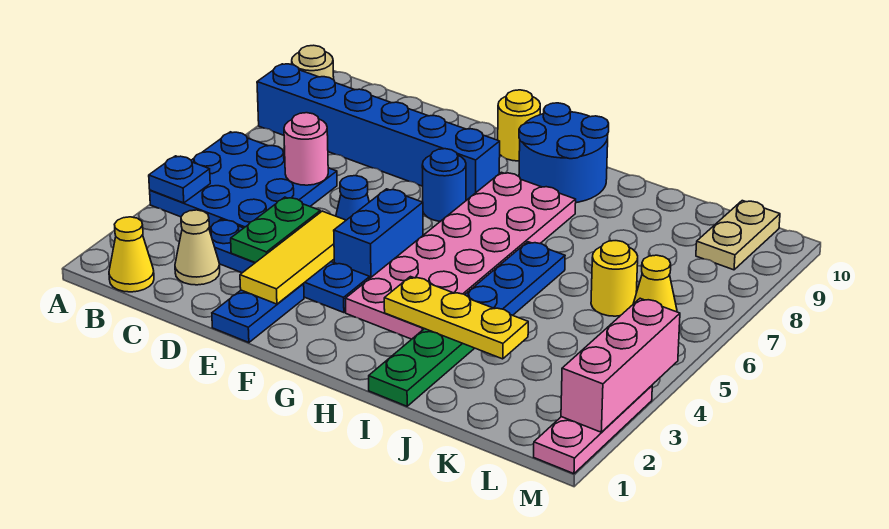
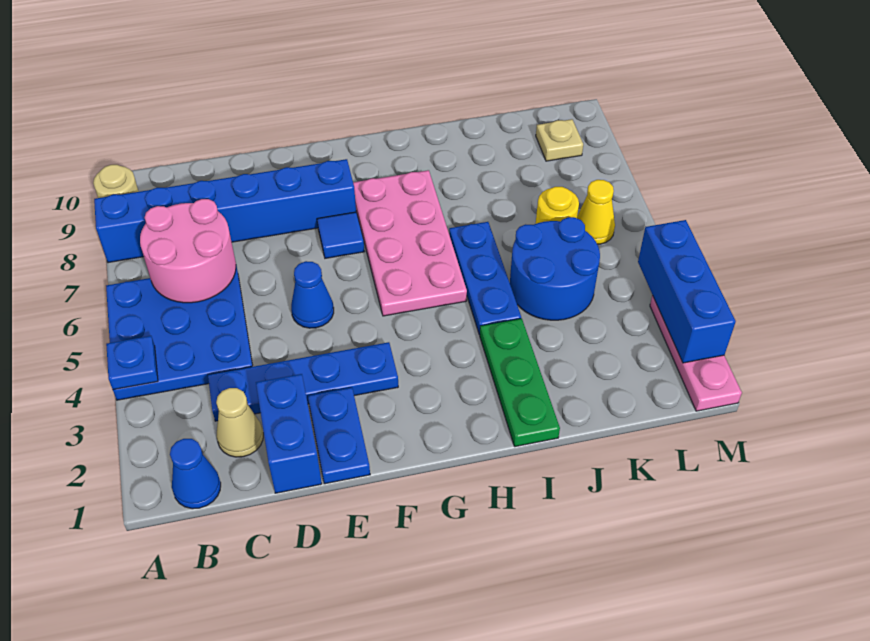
yellow 1x1 cone [109,217,154,292] -> blue 1x1 cone [170,439,221,509]
pink 1x1 round brick [284,113,328,185] -> pink 2x2 round brick [140,199,236,303]
green 1x2 plate [231,197,320,263] -> none
yellow 1x3 tile [240,211,346,304] -> none
blue 1x2 brick [334,189,423,278] -> blue 1x2 brick moved to [256,374,322,493]
blue 1x1 round brick [422,149,466,221] -> blue 1x1 tile [317,212,364,258]
yellow 1x1 round brick [498,90,540,161] -> none
pink 2x6 plate [346,172,576,339] -> pink 2x4 plate [353,170,467,316]
blue 2x2 round brick [519,103,609,203] -> blue 2x2 round brick moved to [510,217,600,320]
yellow 1x3 plate [384,277,528,359] -> none
tan 1x2 plate [696,201,780,270] -> tan 1x1 plate [536,119,583,161]
pink 1x3 brick [561,298,680,432] -> blue 1x3 brick [638,220,736,363]

